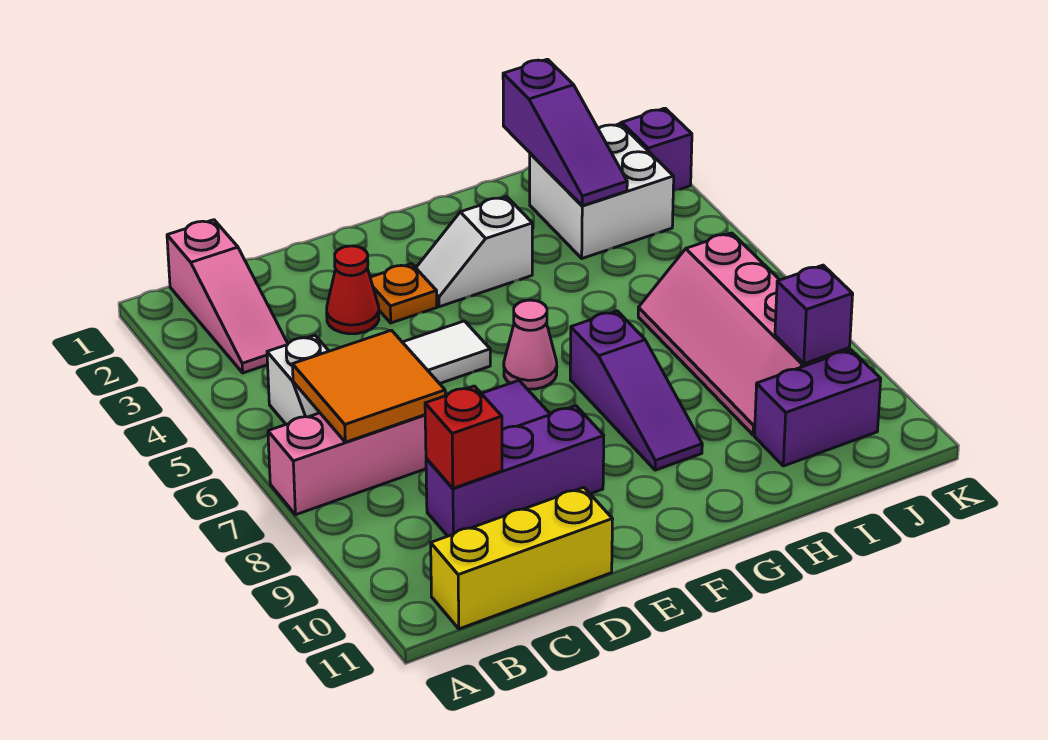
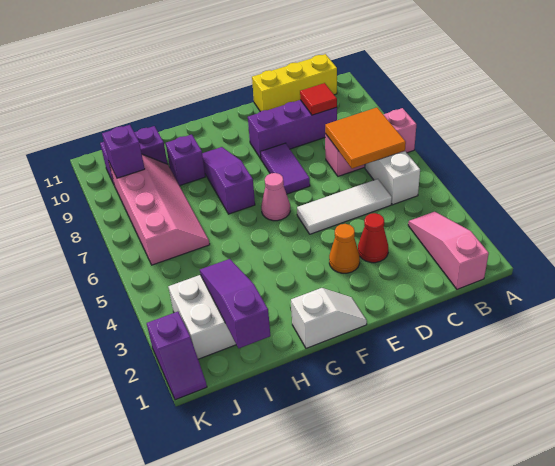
red 1x1 brick [425,386,502,488] -> red 1x1 tile [300,83,337,115]
orange 1x1 plate [370,264,437,323] -> orange 1x1 cone [329,224,360,273]
white 1x2 slope [416,197,532,307] -> white 1x2 slope moved to [291,288,367,348]
none -> purple 1x1 brick [166,135,205,186]

